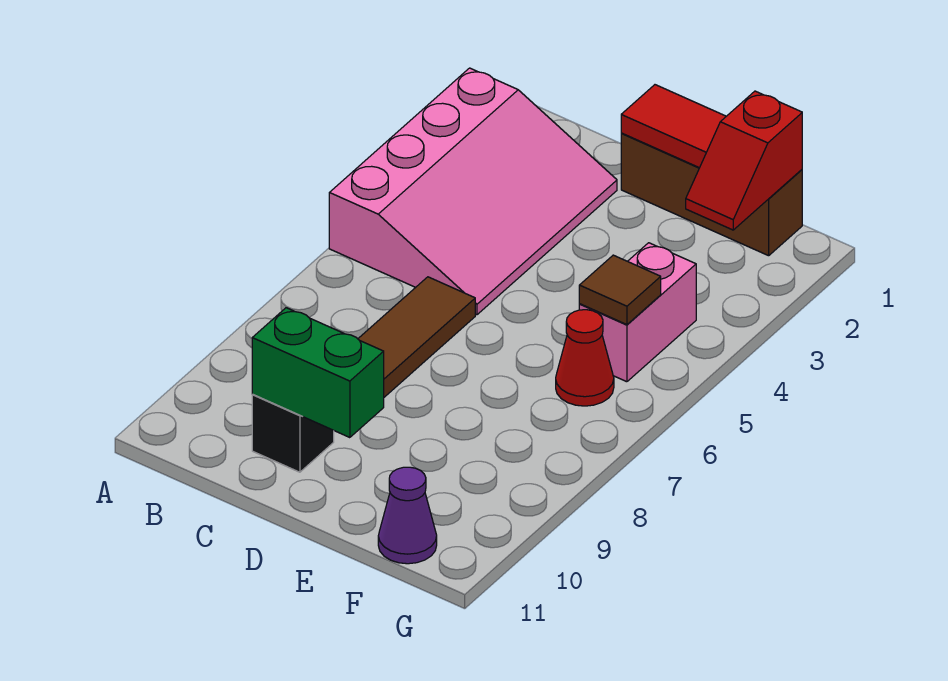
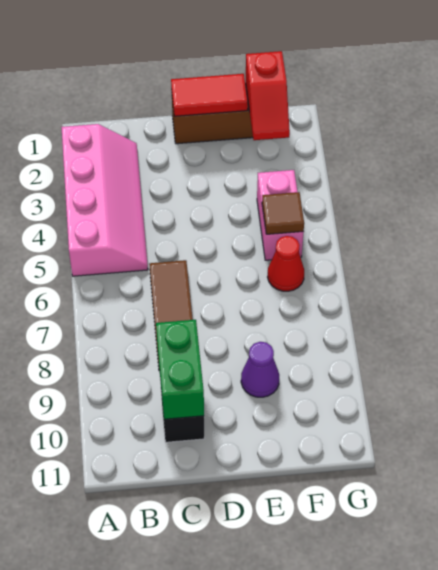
pink 3x4 slope [329,68,617,315] -> pink 2x4 slope [61,124,148,276]
green 1x2 brick [252,308,384,438] -> green 1x2 brick turned to [156,320,204,419]
purple 1x1 cone [378,467,437,564] -> purple 1x1 cone moved to [241,342,279,397]

